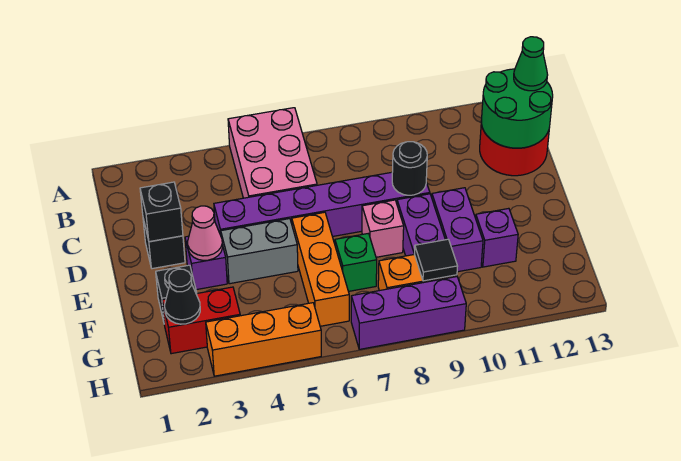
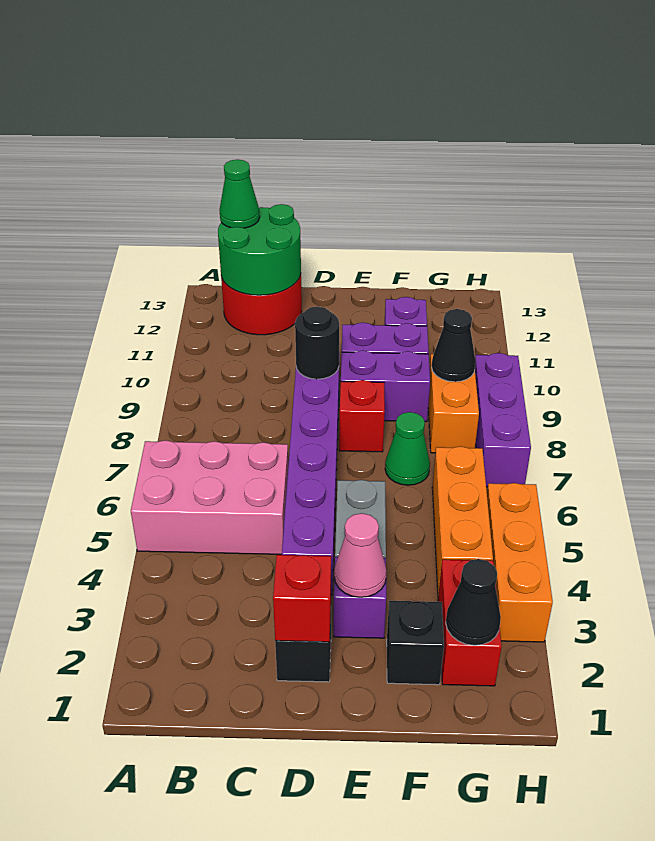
black 1x1 brick [140,182,183,242] -> red 1x1 brick [273,554,331,642]
orange 1x3 brick [292,212,349,326] -> orange 1x3 brick turned to [432,446,493,595]
pink 1x1 brick [362,200,404,257] -> red 1x1 brick [339,380,385,452]
green 1x1 brick [335,233,377,292] -> green 1x1 cone [385,412,430,485]
black 1x1 tile [415,239,458,281] -> black 1x1 cone [432,309,476,382]

